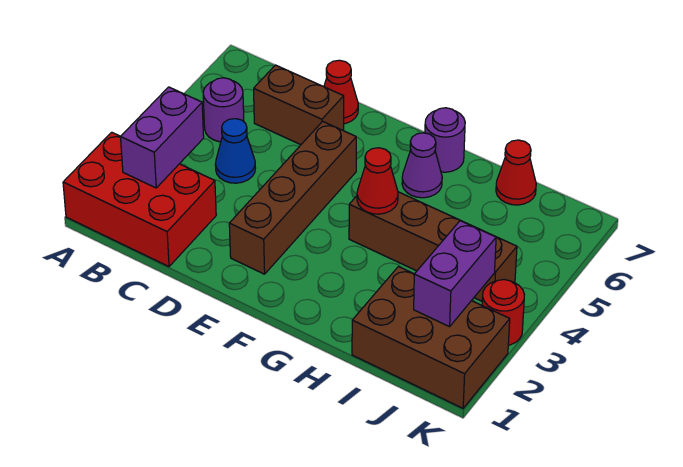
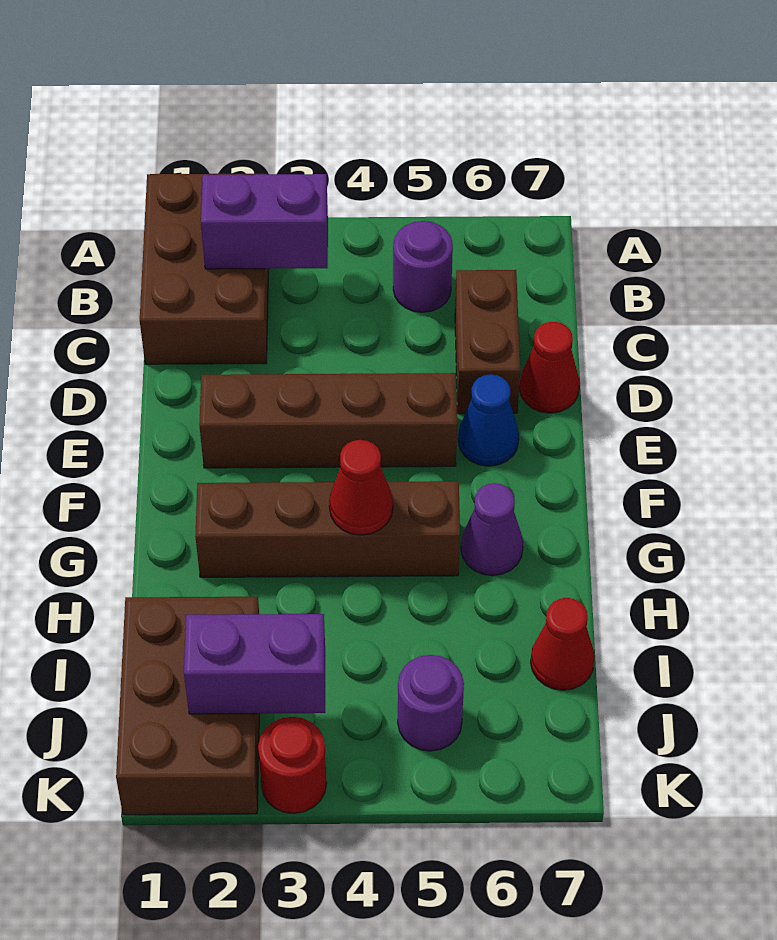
red 2x3 brick [63,132,216,267] -> brown 2x3 brick [140,173,268,364]
blue 1x1 cone [215,119,255,183] -> blue 1x1 cone moved to [458,374,519,466]
brown 1x4 brick [349,192,517,301] -> brown 1x4 brick turned to [195,481,460,577]
purple 1x1 round brick [425,108,465,172] -> purple 1x1 round brick moved to [398,655,464,751]

